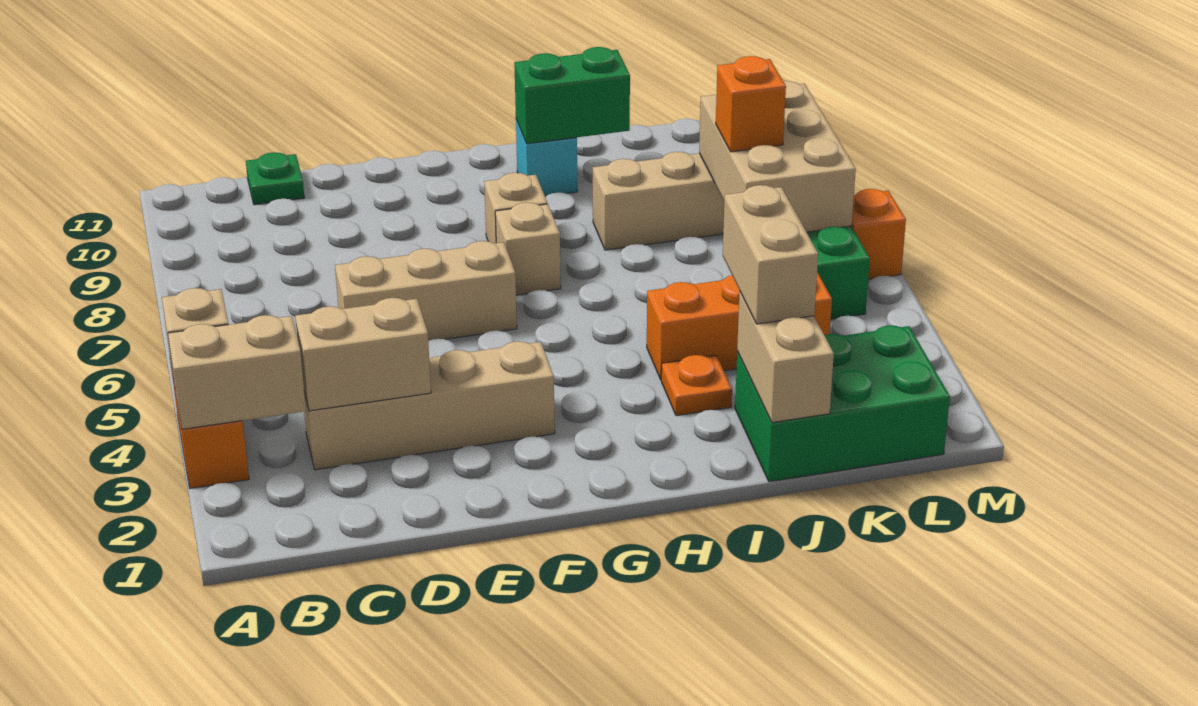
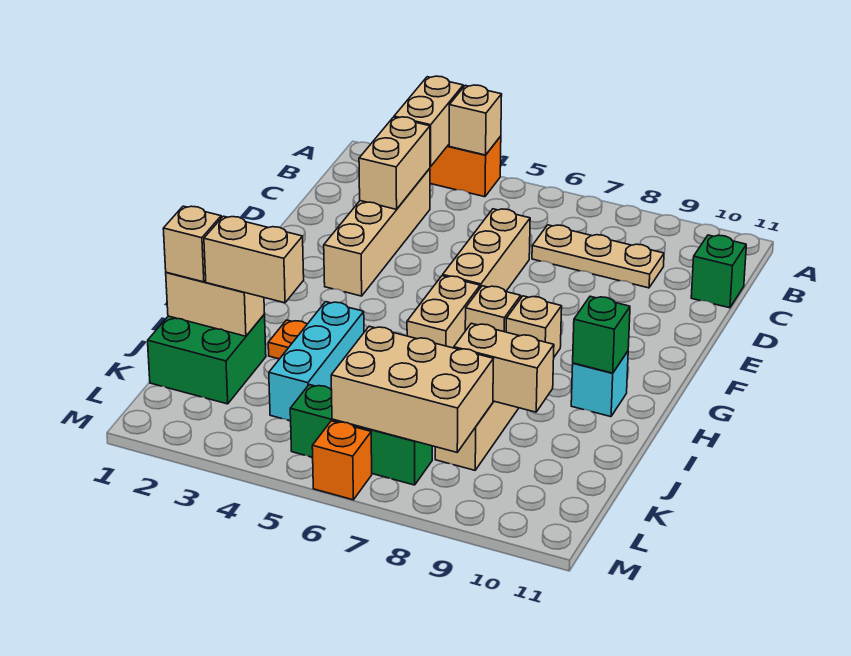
none -> tan 1x3 plate [532,225,664,288]
green 1x1 plate [246,152,304,205] -> green 1x1 brick [691,235,746,308]
none -> tan 1x2 brick [407,276,480,348]
green 1x2 brick [514,47,630,144] -> green 1x1 brick [573,296,630,373]
orange 1x3 brick [647,272,832,380] -> cyan 1x3 brick [269,302,364,421]
green 2x3 brick [735,325,950,482] -> green 2x2 brick [148,315,266,404]
none -> tan 1x1 brick [163,206,221,282]
none -> tan 1x2 brick [454,323,554,412]
orange 1x1 brick [716,56,786,152] -> none

